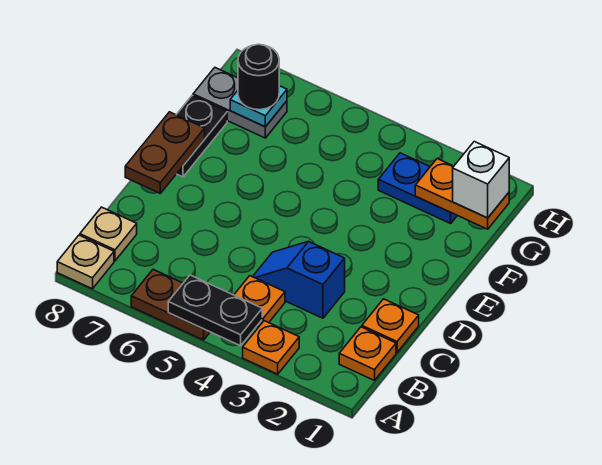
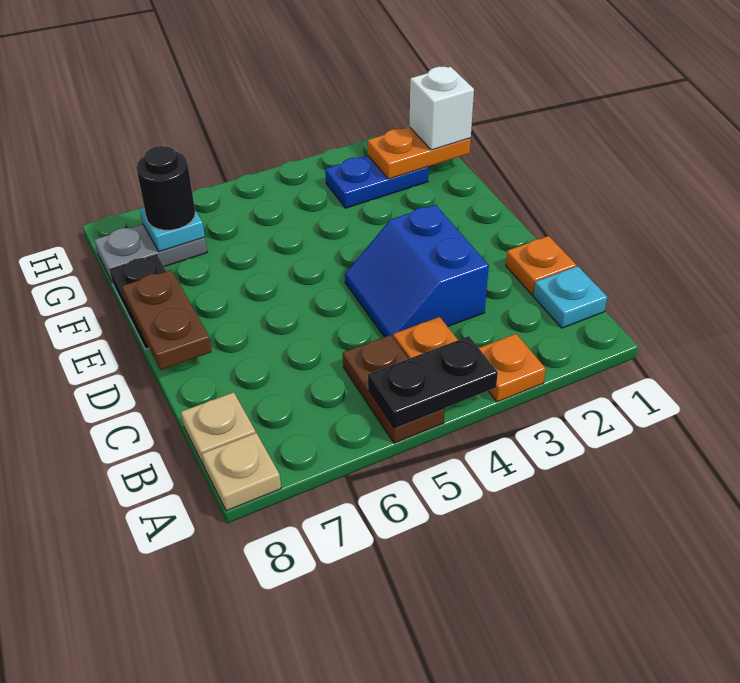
brown 1x2 plate [131,269,210,340] -> brown 1x2 plate turned to [343,335,445,443]
orange 1x1 plate [339,327,396,381] -> cyan 1x1 plate [533,266,607,328]
blue 1x2 slope [253,241,345,318] -> blue 2x2 slope [345,205,489,337]

